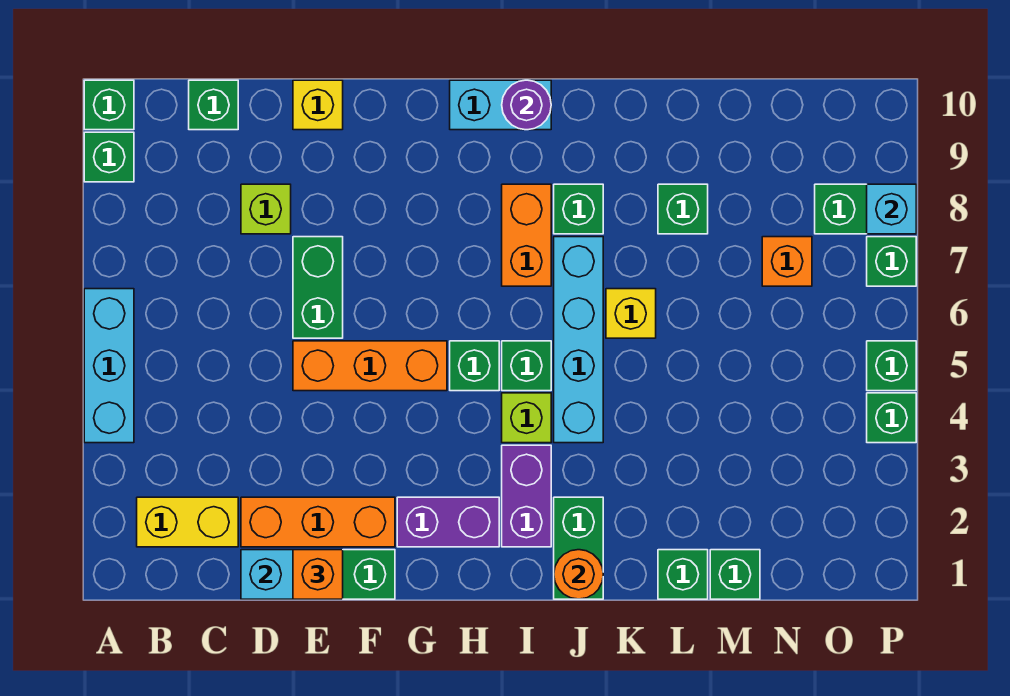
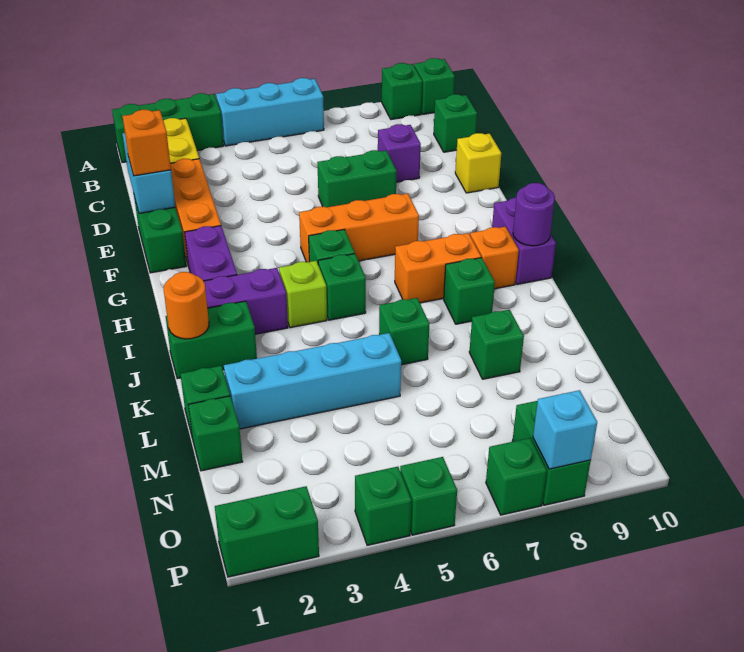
none -> green 1x3 brick [112,93,224,163]
lime 1x1 brick [241,184,291,234] -> purple 1x1 brick [378,124,421,182]
orange 1x3 brick [293,341,447,391] -> orange 1x3 brick turned to [299,193,419,262]
cyan 1x2 brick [450,80,551,130] -> purple 1x2 brick [492,198,556,284]
cyan 1x4 brick [554,237,603,443] -> cyan 1x4 brick moved to [224,333,401,429]
yellow 1x1 brick [606,289,656,338] -> green 1x1 brick [379,298,429,365]
orange 1x1 brick [762,237,812,286] -> orange 1x1 brick moved to [470,227,519,289]
none -> green 1x2 brick [215,486,319,577]

